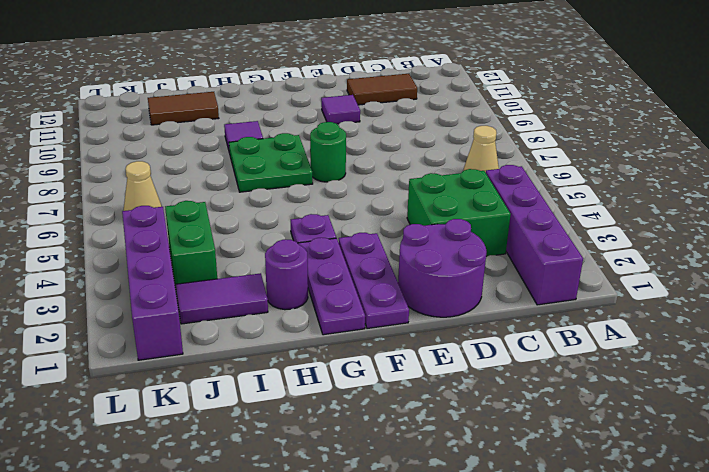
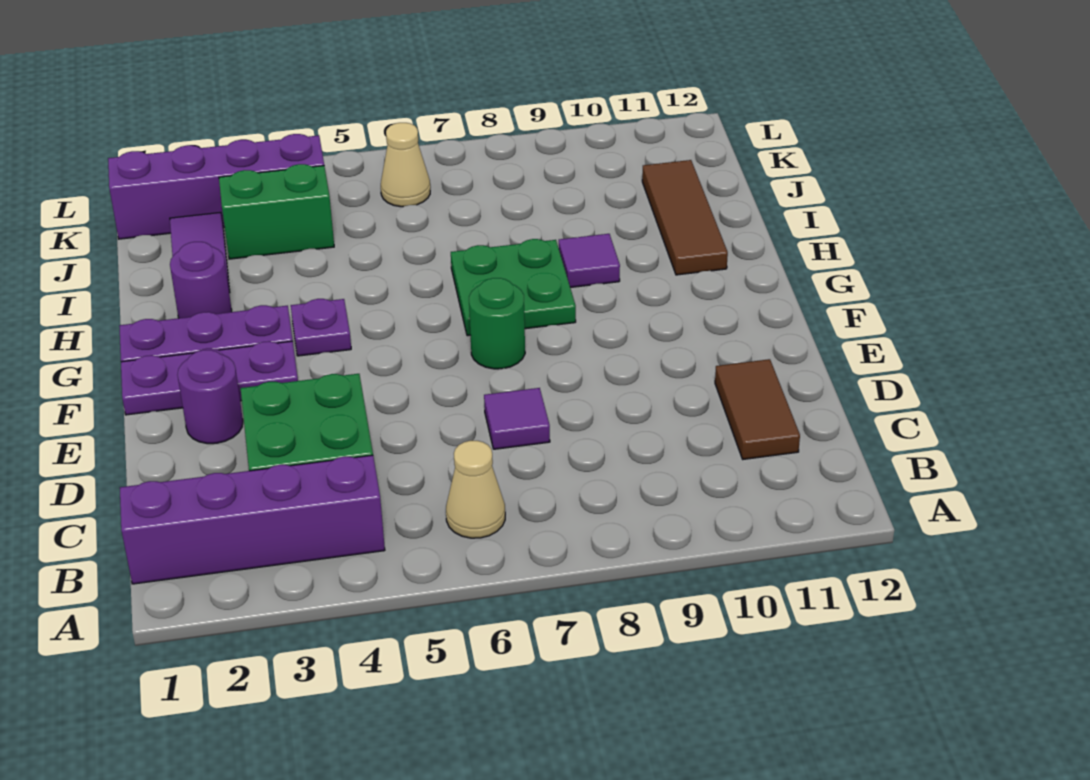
purple 2x2 round brick [398,219,487,317] -> purple 1x1 round brick [177,350,243,444]
purple 1x1 tile [321,95,360,124] -> purple 1x1 tile moved to [484,388,550,449]
brown 1x2 tile [148,92,219,125] -> brown 1x3 tile [642,160,728,275]

